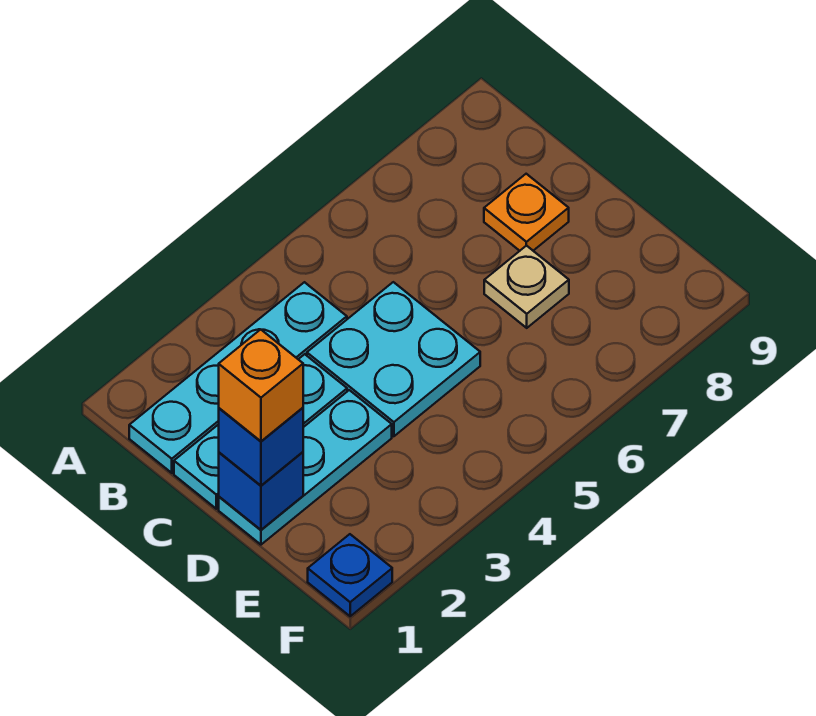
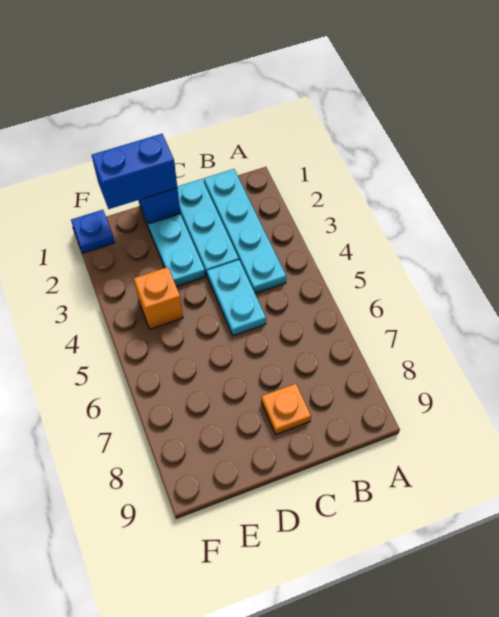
cyan 2x2 plate [307,282,480,436] -> cyan 1x2 plate [207,260,266,336]
blue 1x1 brick [219,408,303,486] -> blue 1x2 brick [92,134,177,209]
orange 1x1 brick [219,329,303,441] -> orange 1x1 brick moved to [134,267,183,329]
tan 1x1 plate [484,245,569,328] -> none

